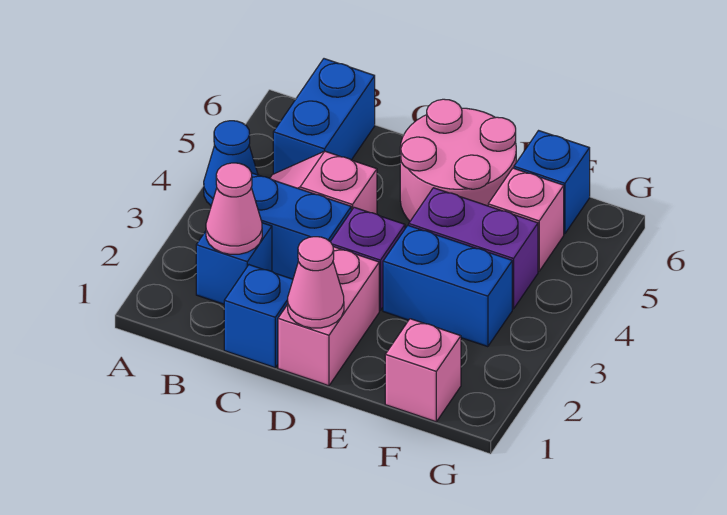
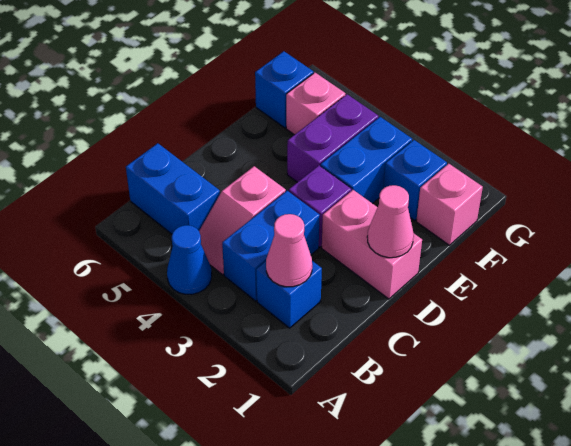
blue 1x1 brick [224,265,293,368] -> blue 1x1 brick moved to [383,140,447,220]
pink 2x2 round brick [400,99,516,221] -> none

